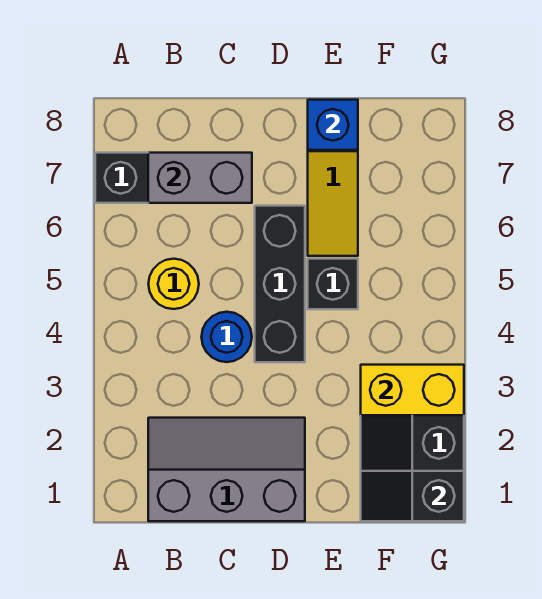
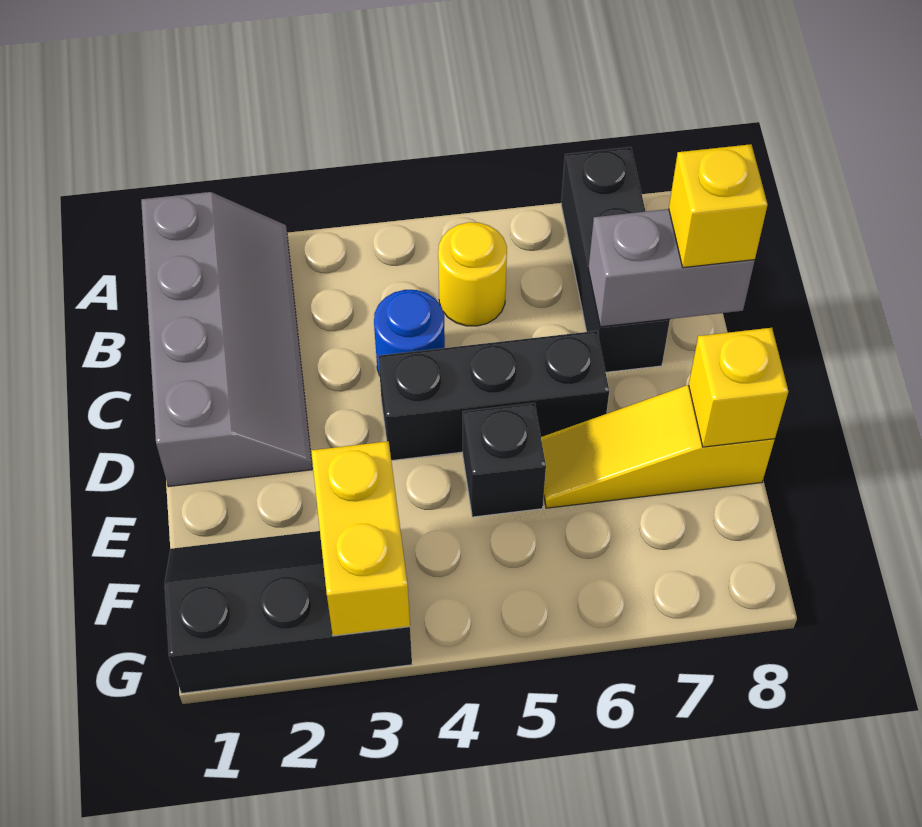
grey 2x3 slope [148,418,305,521] -> grey 2x4 slope [141,192,312,487]
grey 1x2 brick [148,153,252,203] -> grey 1x2 brick turned to [588,209,755,327]
none -> yellow 1x1 brick [669,144,768,268]
blue 1x1 brick [308,100,358,150] -> yellow 1x1 brick [689,328,788,447]
black 1x2 slope [361,471,464,521] -> none

